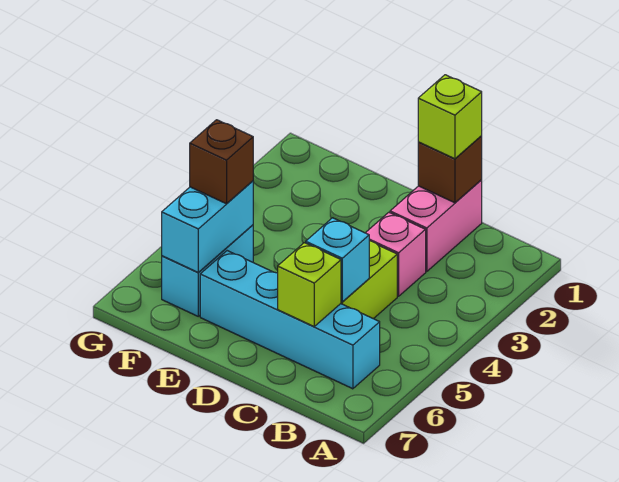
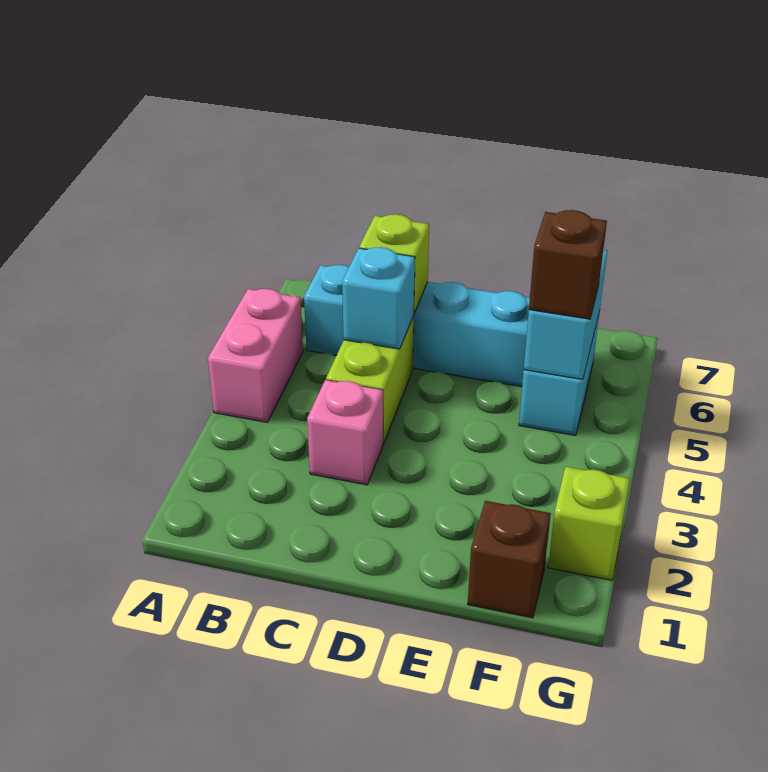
pink 1x2 brick [390,180,482,272] -> pink 1x2 brick moved to [208,289,303,422]
brown 1x1 brick [418,136,482,203] -> brown 1x1 brick moved to [468,501,551,618]
lime 1x1 brick [418,75,482,159] -> lime 1x1 brick moved to [548,467,630,580]

